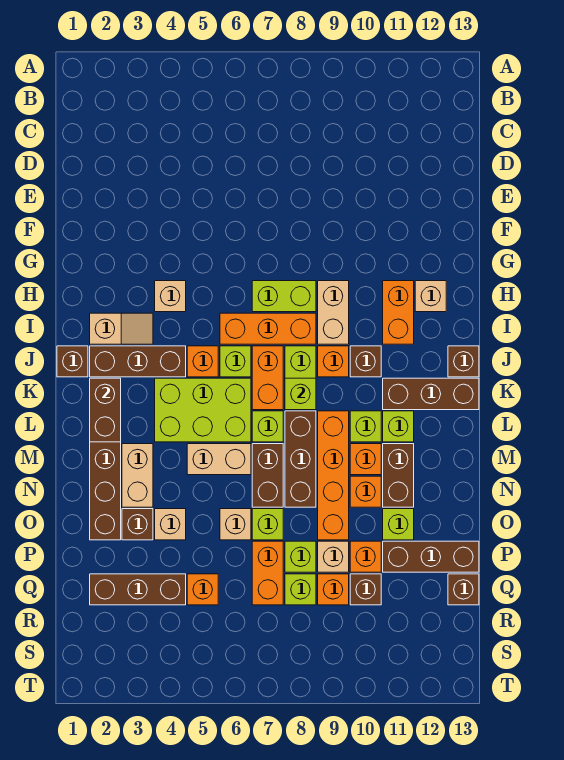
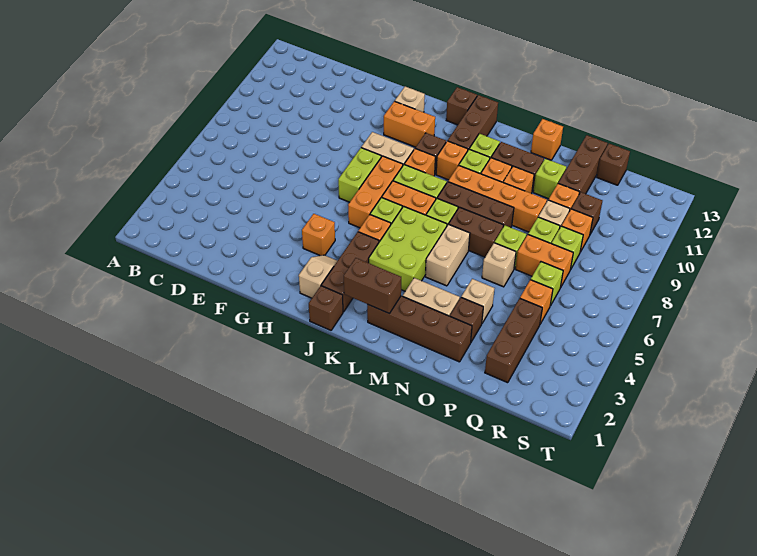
tan 1x1 brick [155,281,186,312] -> orange 1x1 brick [302,214,335,256]
lime 1x1 brick [285,378,316,410] -> lime 1x1 brick moved to [531,262,563,306]
none -> orange 1x1 brick [436,141,468,180]
none -> orange 1x1 brick [531,119,563,160]

